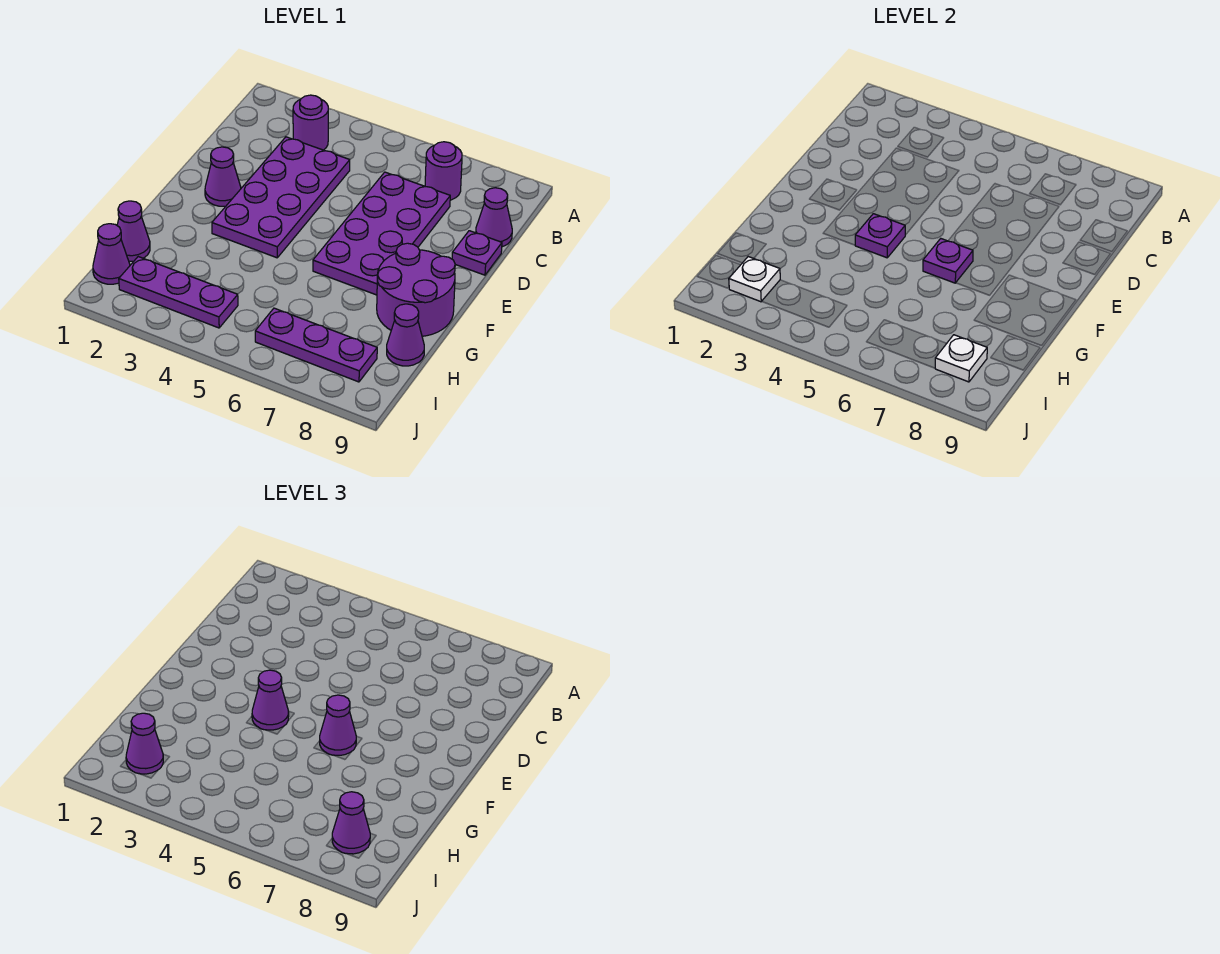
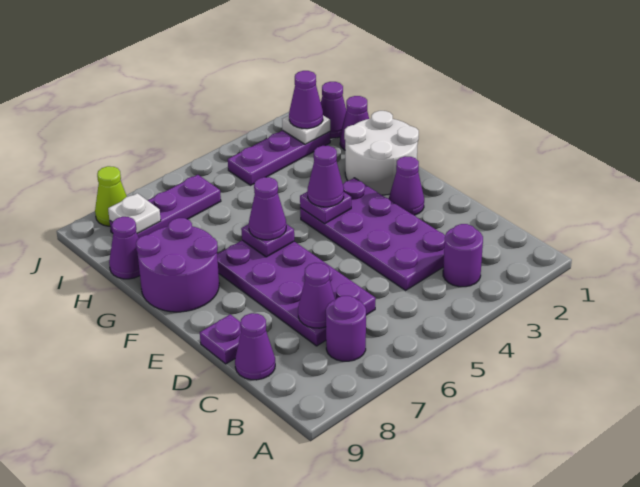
none -> white 2x2 round brick [344,111,419,195]
purple 1x1 cone [332,792,370,854] -> purple 1x1 cone moved to [298,263,335,328]
none -> lime 1x1 cone [95,166,127,226]

